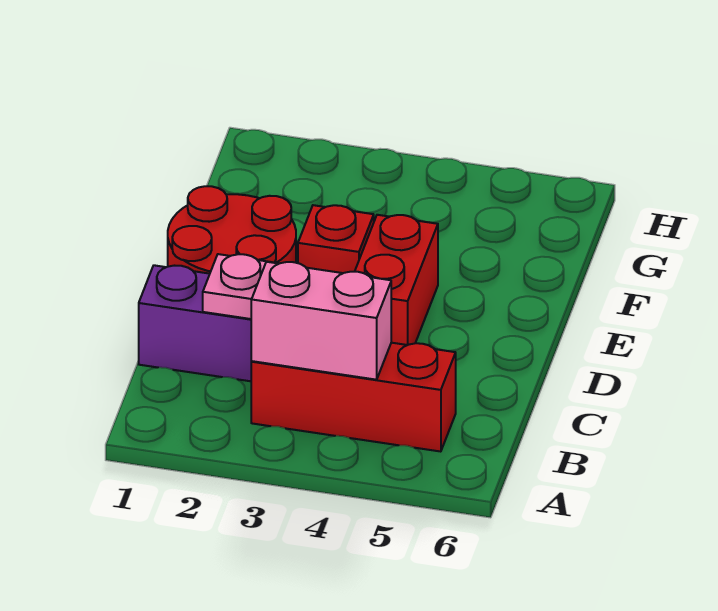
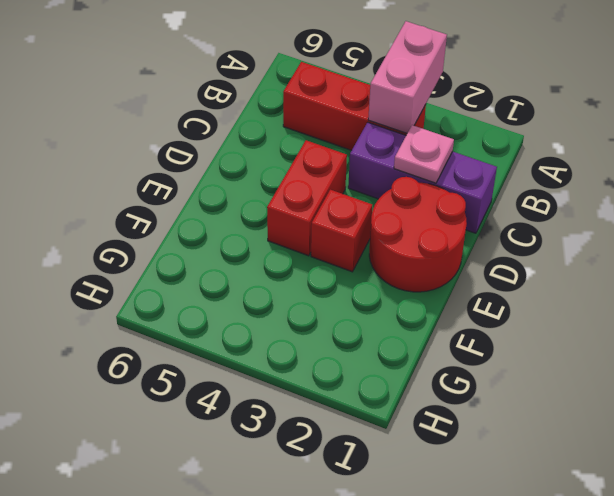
pink 1x2 brick [251,262,391,380] -> pink 1x2 brick turned to [368,21,447,133]

